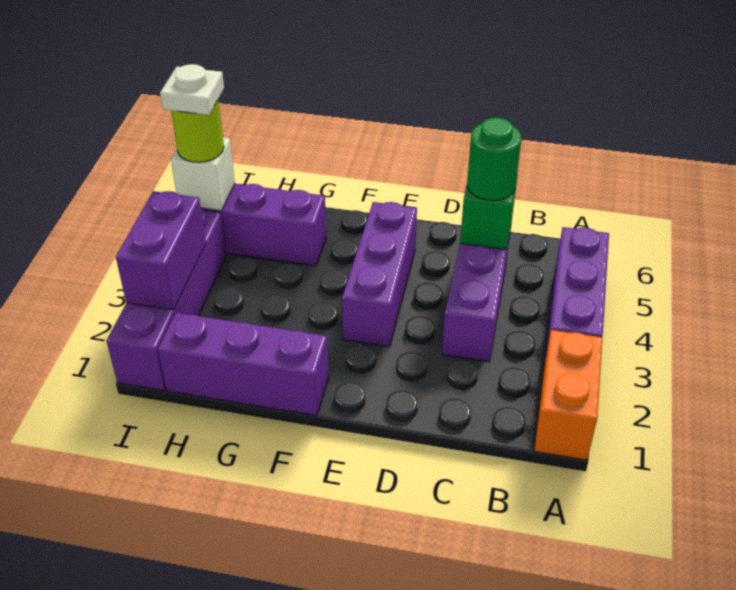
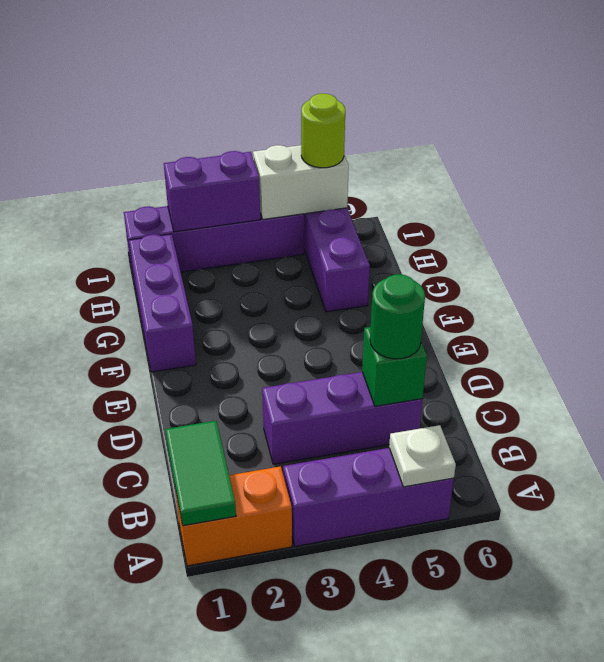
none -> green 1x2 tile [165,421,236,526]
purple 1x3 brick [342,202,417,347] -> none
white 1x1 brick [171,137,235,211] -> white 1x2 brick [253,145,349,219]
white 1x1 plate [160,64,224,115] -> white 1x1 plate moved to [389,425,456,487]

